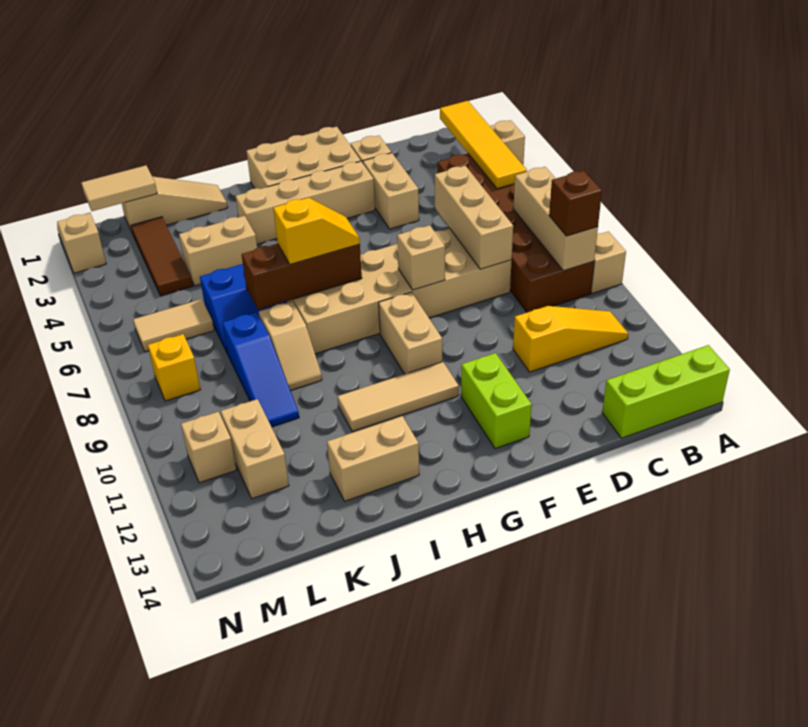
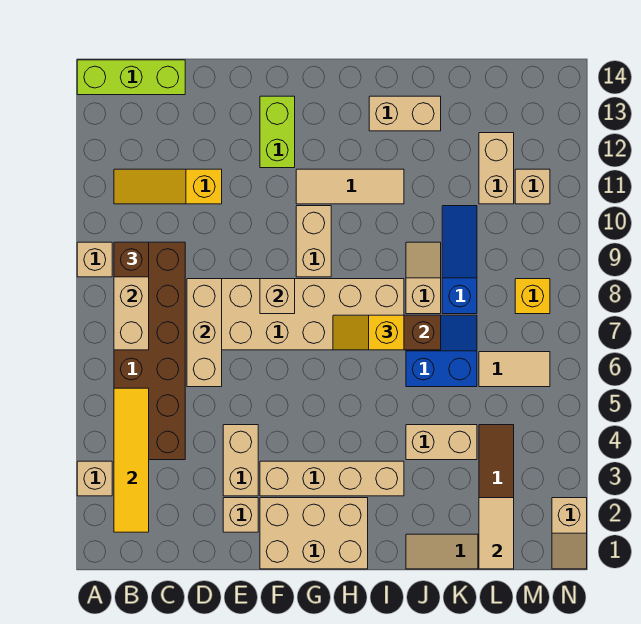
tan 1x2 tile [81,165,157,211] -> tan 1x2 tile turned to [479,498,514,569]

